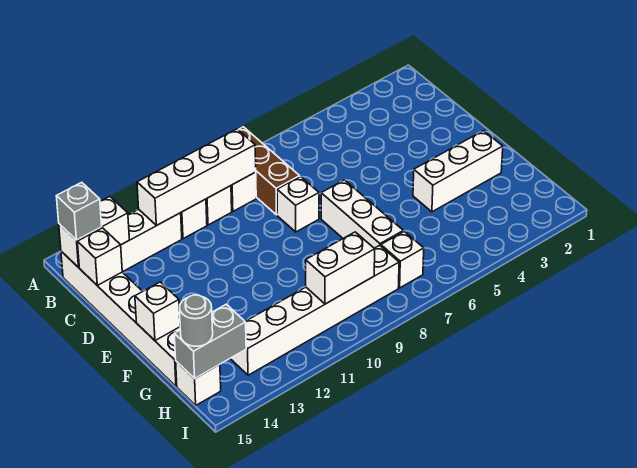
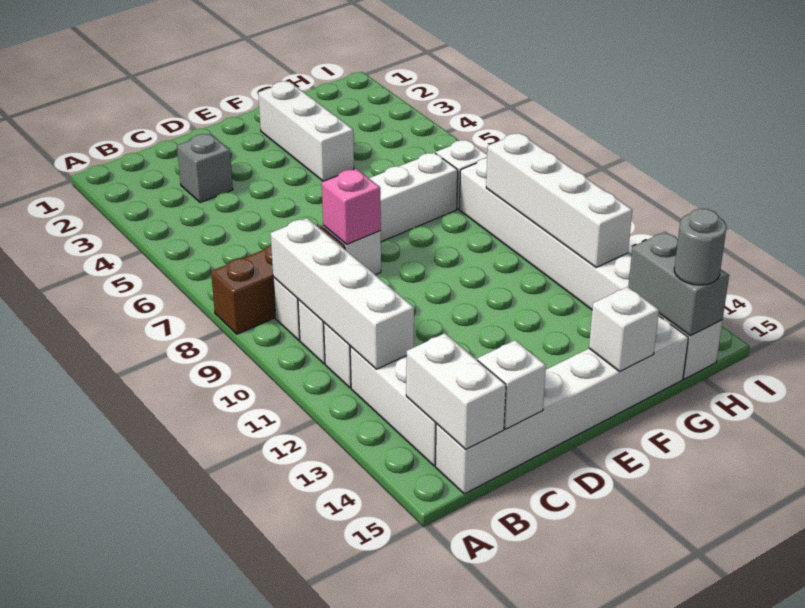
grey 1x1 brick [56,182,102,240] -> grey 1x1 brick moved to [177,134,233,203]
none -> pink 1x1 brick [322,169,381,244]
white 1x2 brick [306,232,375,304] -> white 1x4 brick [486,133,632,267]

